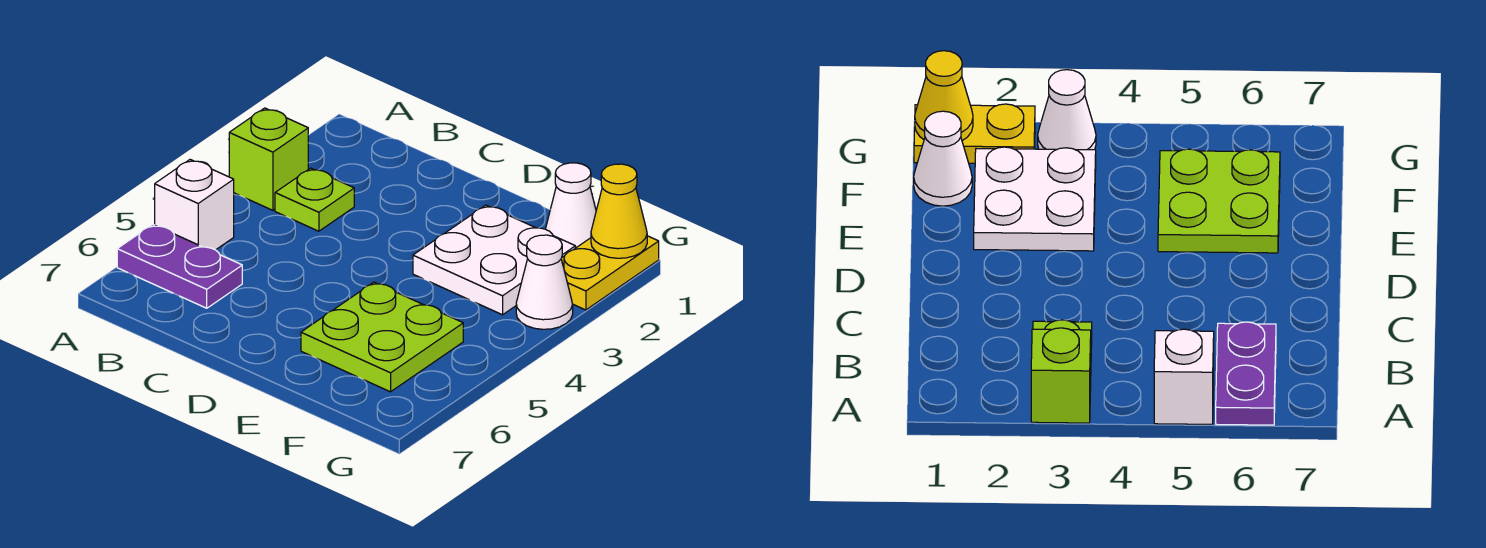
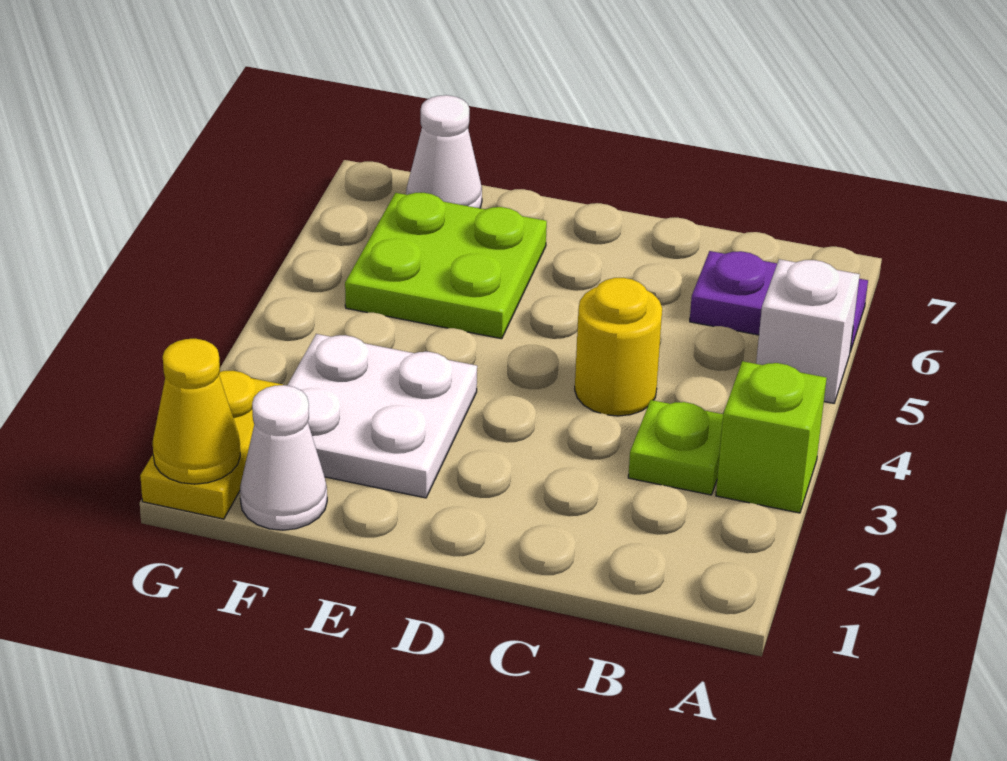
none -> yellow 1x1 round brick [575,278,662,416]
white 1x1 cone [516,235,573,329] -> white 1x1 cone moved to [406,95,482,208]

